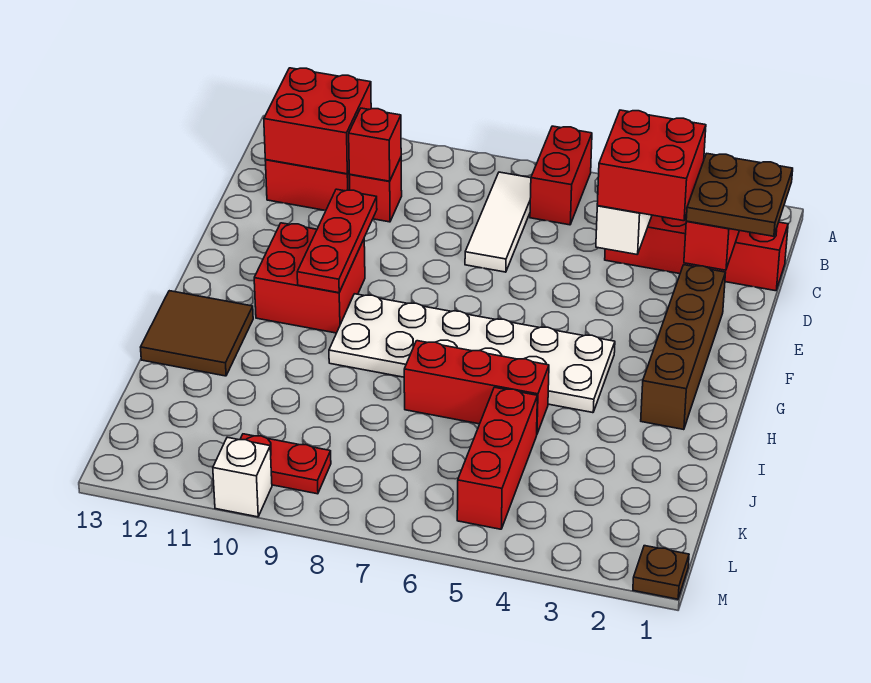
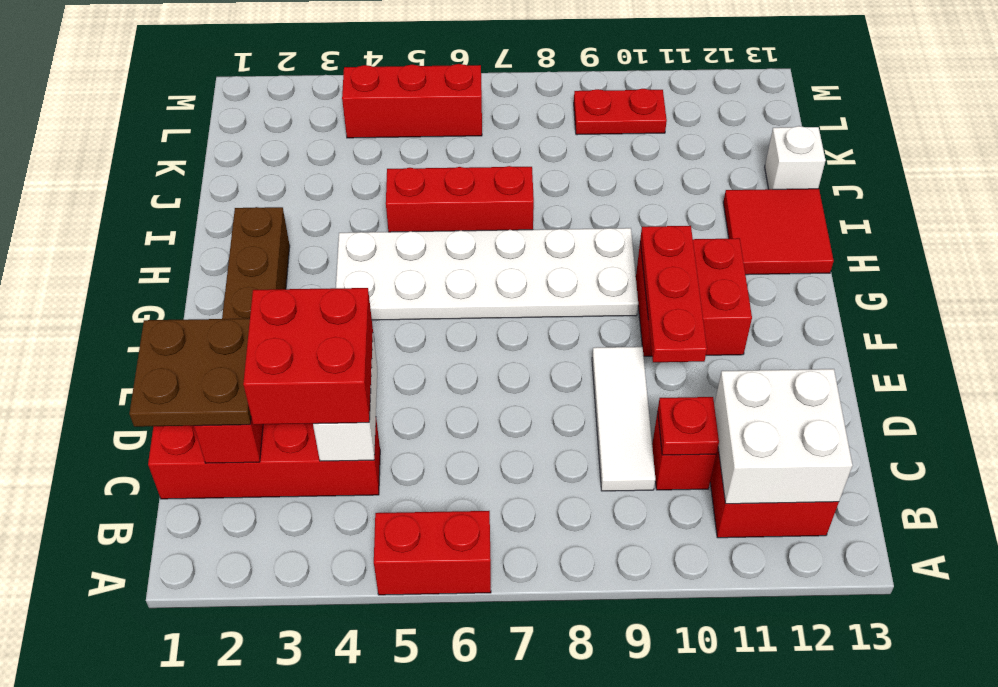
red 1x2 brick [530,126,592,225] -> red 1x2 brick turned to [374,511,491,595]
white 1x3 tile [465,172,531,272] -> white 1x3 tile moved to [592,347,655,491]
red 2x2 brick [264,68,371,174] -> white 2x2 brick [714,369,852,504]
red 1x1 brick [349,108,401,181] -> red 1x1 plate [658,397,719,455]
brown 2x2 tile [141,291,253,376] -> red 2x2 tile [723,189,834,275]
red 1x3 brick [457,387,537,529] -> red 1x3 brick turned to [342,64,482,138]
brown 1x1 plate [633,546,689,599] -> none
white 1x1 brick [213,437,272,517] -> white 1x1 brick moved to [765,126,826,189]

